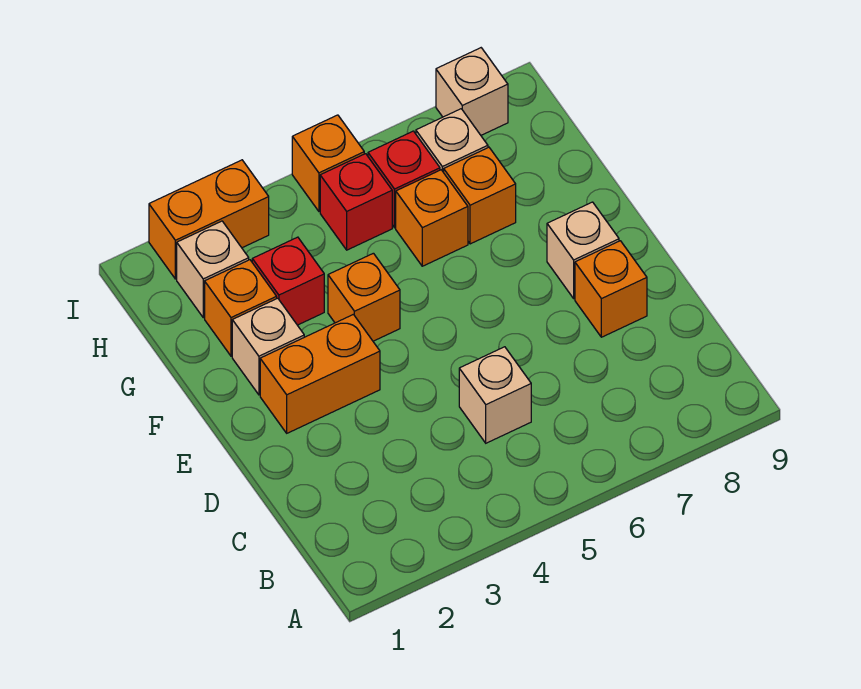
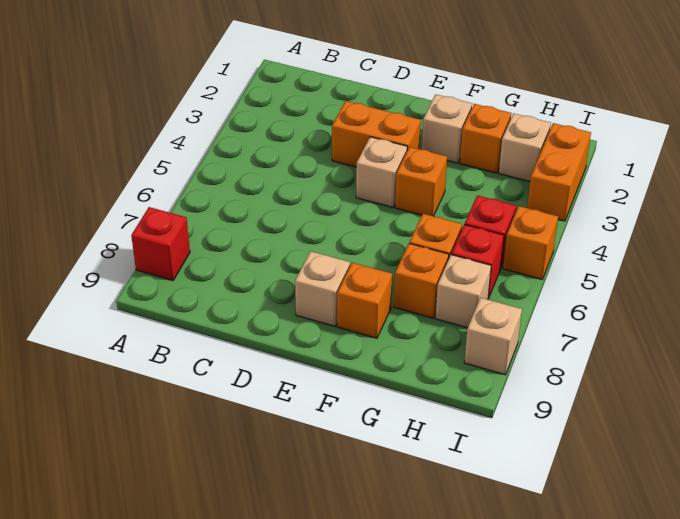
tan 1x1 brick [459,347,531,443] -> tan 1x1 brick moved to [356,137,407,207]
orange 1x1 brick [575,241,647,337] -> orange 1x1 brick moved to [337,263,392,338]
orange 1x2 brick [260,314,380,433] -> orange 1x2 brick turned to [332,101,421,167]
red 1x1 brick [252,237,324,325] -> red 1x1 brick moved to [131,207,190,280]

